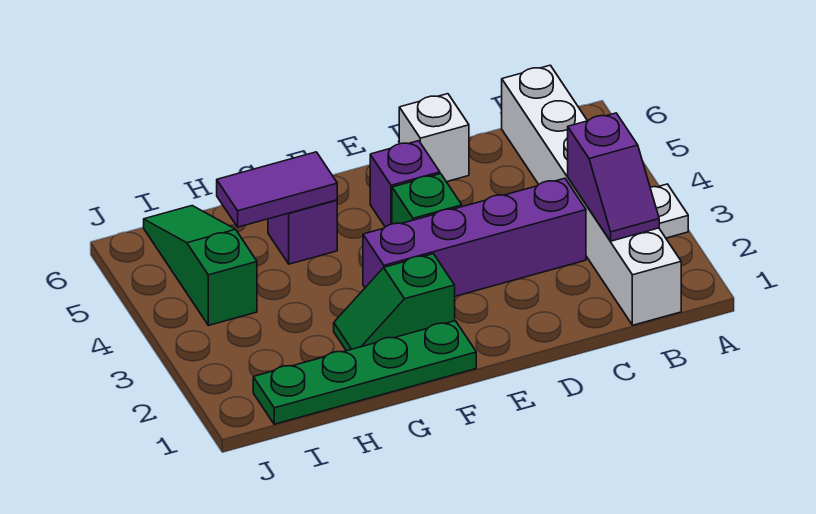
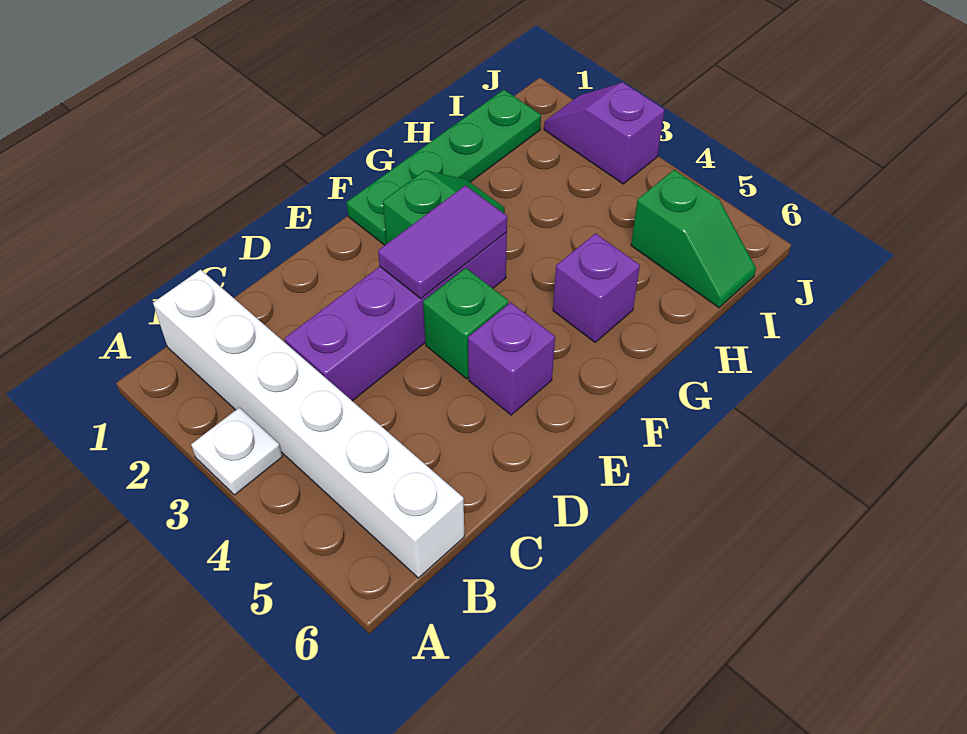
purple 1x2 slope [568,113,659,241] -> purple 1x2 slope moved to [544,82,665,184]
white 1x1 brick [399,94,469,182] -> none
purple 1x2 tile [217,152,337,227] -> purple 1x2 tile moved to [378,185,507,299]
green 1x3 slope [144,206,257,325] -> green 1x2 slope [631,170,756,308]

